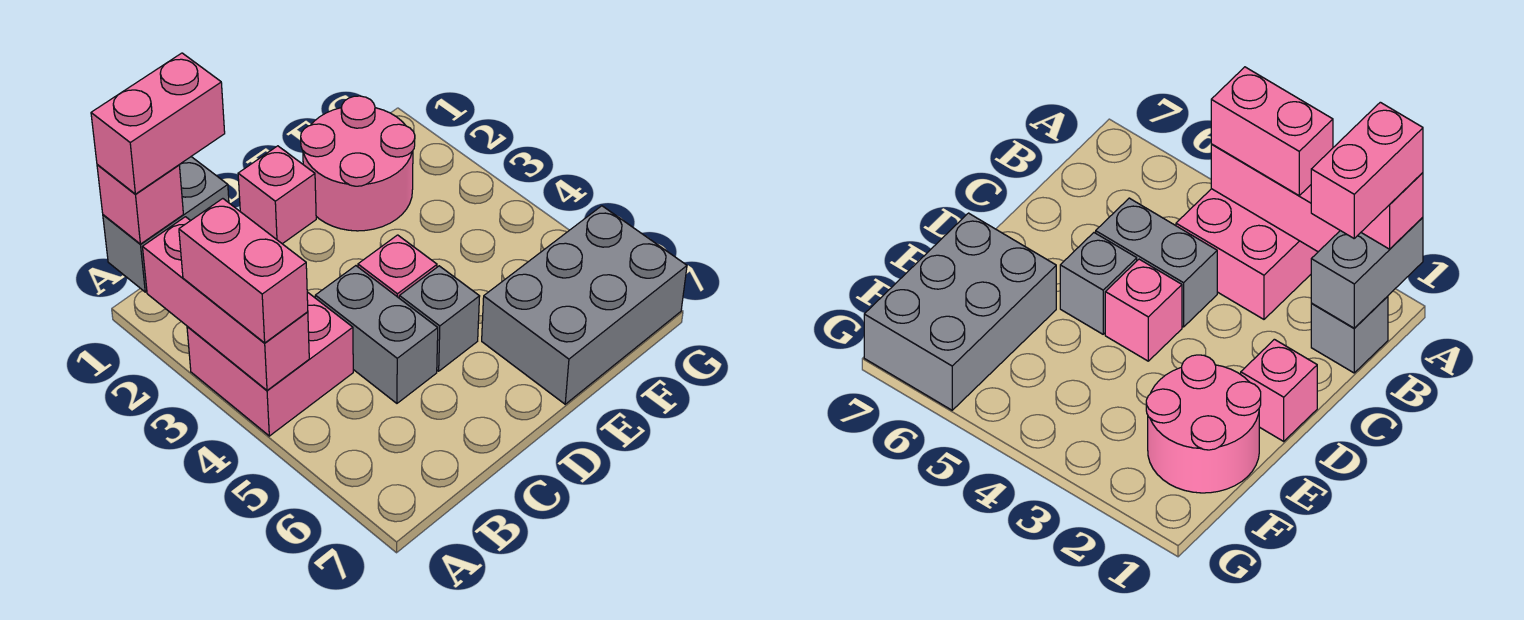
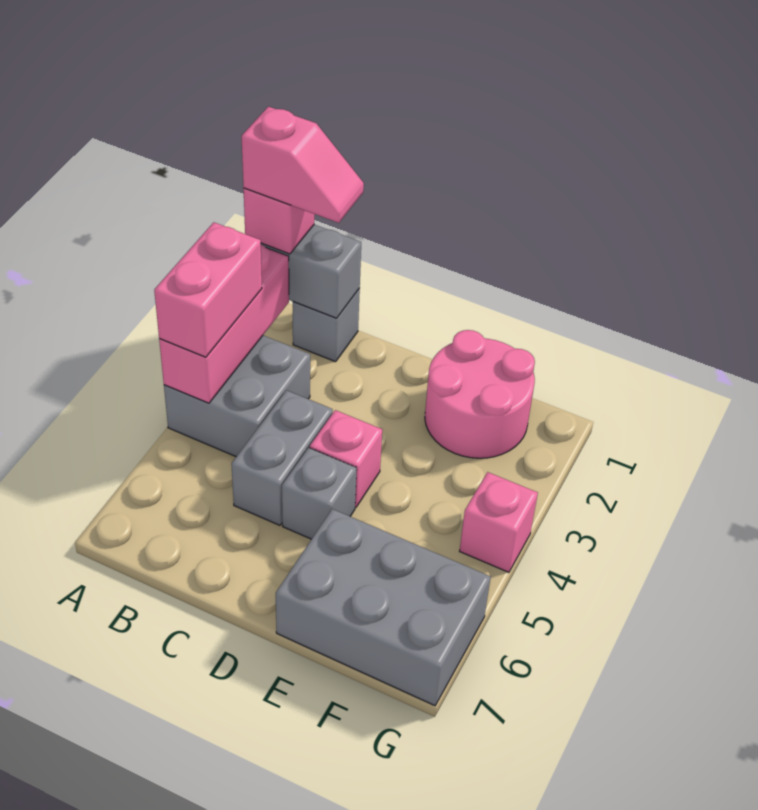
pink 1x2 brick [91,53,225,194] -> pink 1x2 slope [242,107,364,223]
pink 2x2 brick [187,292,353,436] -> grey 2x2 brick [164,336,310,457]
pink 1x1 brick [238,146,316,244] -> pink 1x1 brick moved to [460,472,538,572]

